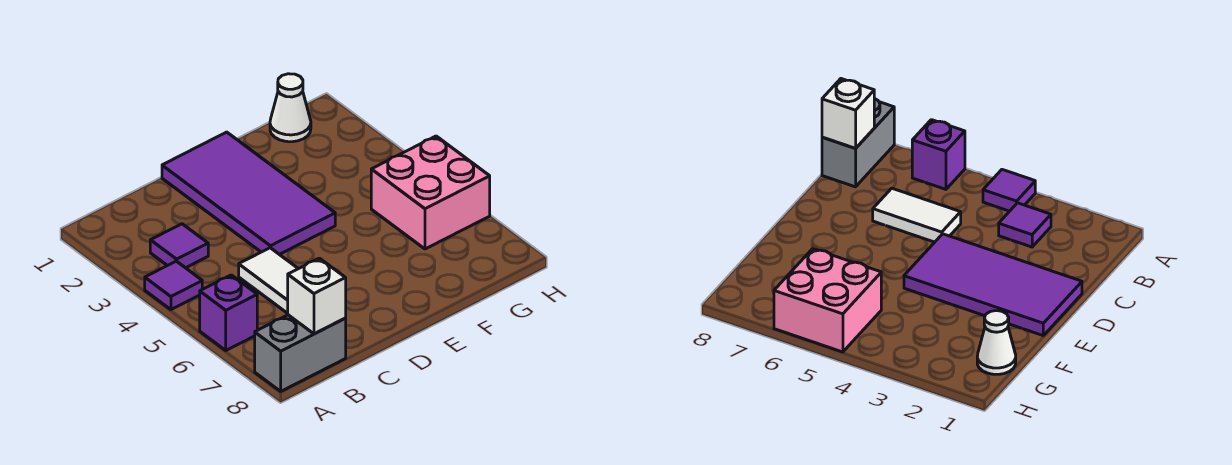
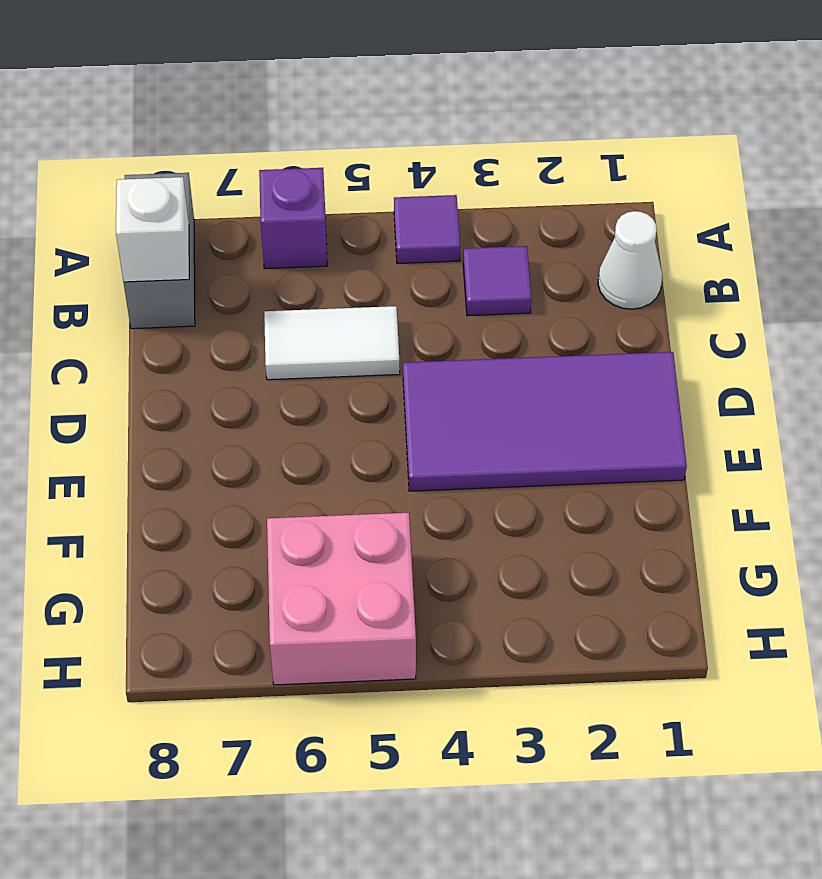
white 1x1 cone [270,74,311,142] -> white 1x1 cone moved to [598,211,662,309]

